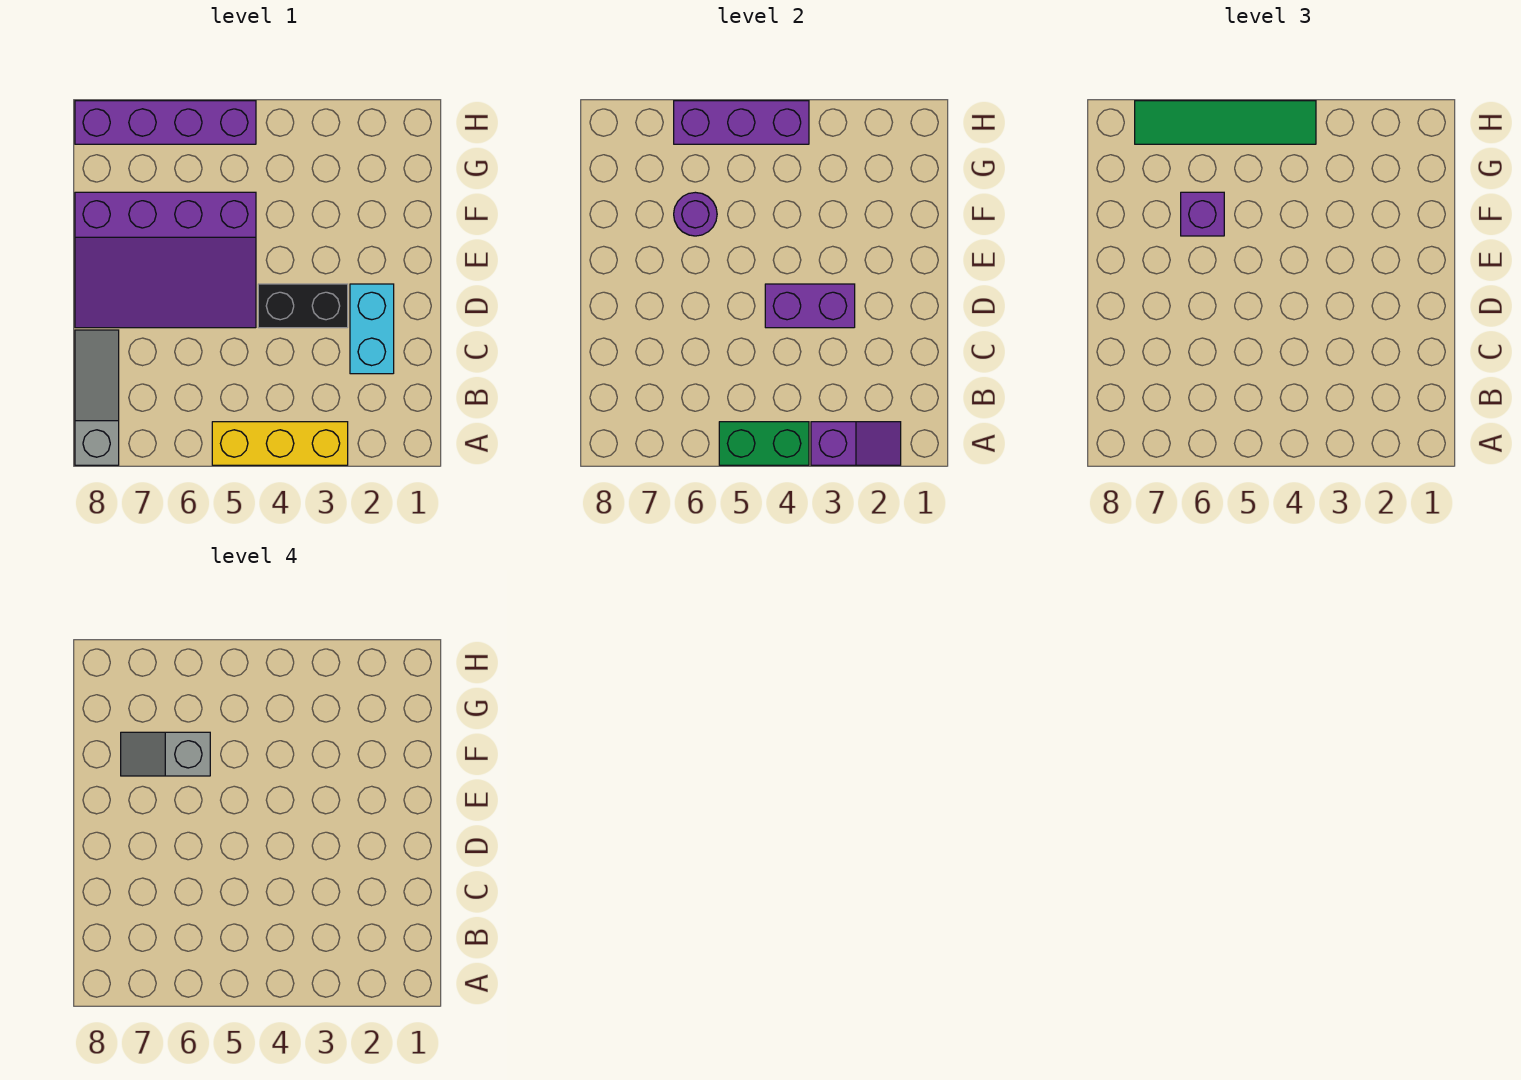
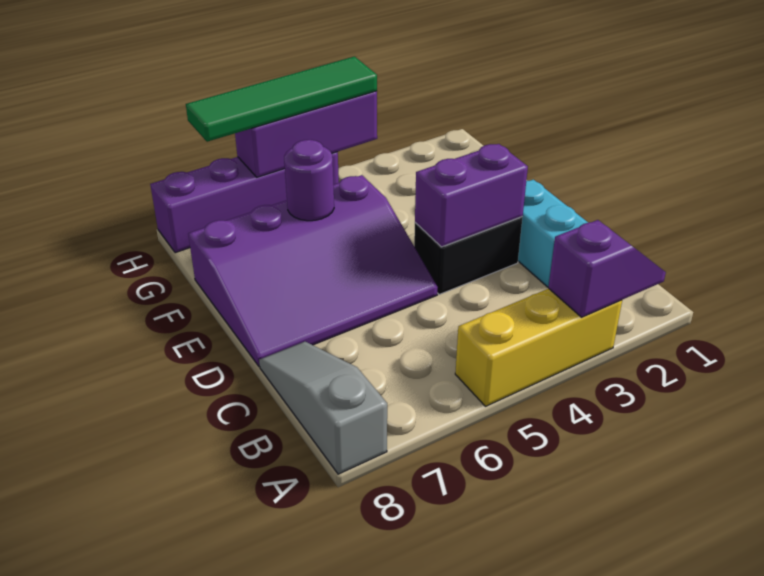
green 1x2 brick [719,422,809,465] -> none
purple 1x1 brick [1181,192,1224,236] -> none
grey 1x2 slope [121,732,210,776] -> none

